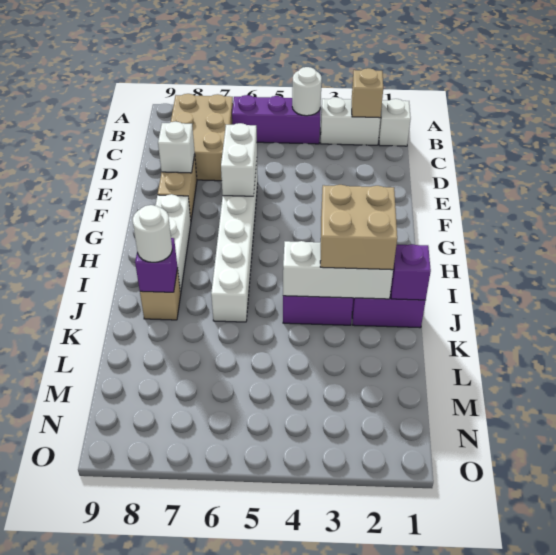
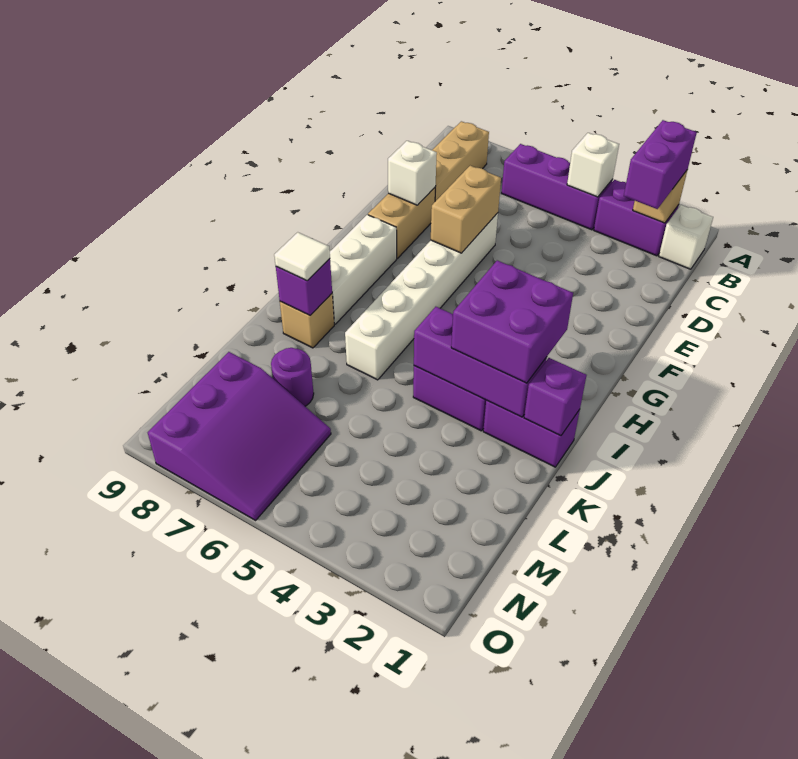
white 1x2 brick [321,97,380,145] -> purple 1x2 brick [594,180,679,256]
none -> purple 1x2 brick [624,120,697,209]
white 1x1 round brick [292,67,322,116] -> white 1x1 brick [567,133,619,197]
tan 2x3 brick [171,94,233,181] -> tan 1x3 brick [432,121,489,201]
white 1x2 brick [221,123,257,196] -> tan 1x2 brick [431,166,501,253]
tan 2x2 brick [320,185,397,270] -> purple 2x2 brick [451,260,573,383]
white 1x3 brick [283,241,393,299] -> purple 1x3 brick [414,307,547,417]
white 1x1 round brick [133,205,172,262] -> white 1x1 tile [274,232,330,281]
none -> purple 1x1 round brick [271,348,314,406]
none -> purple 3x3 slope [148,352,331,520]

